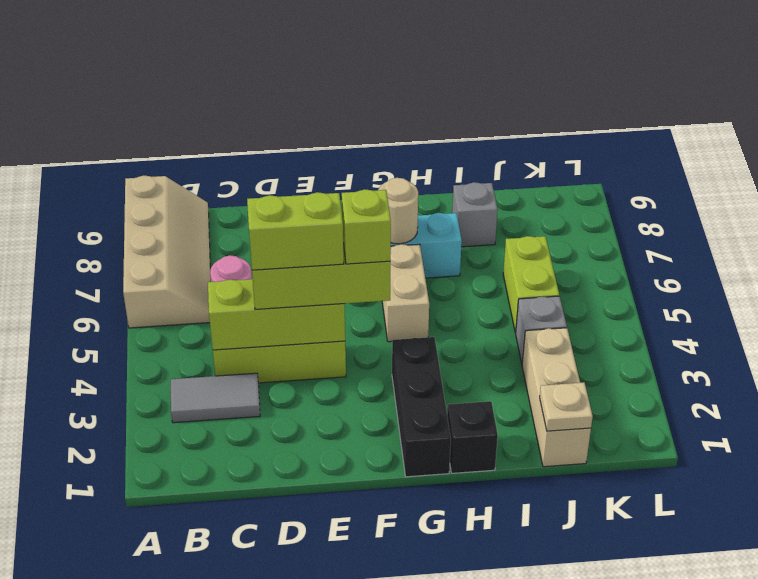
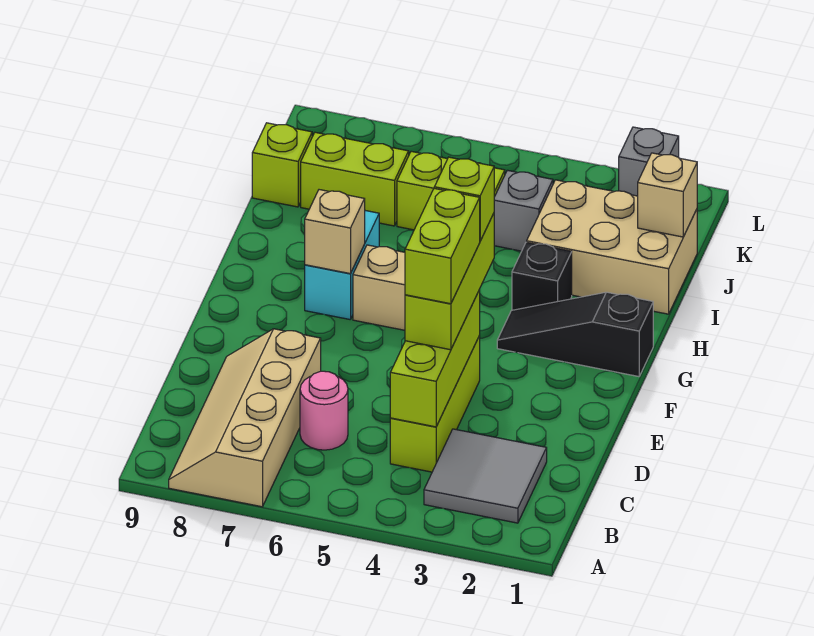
tan 2x4 slope [123,176,211,328] -> tan 2x4 slope turned to [169,329,321,507]
grey 1x2 tile [171,373,260,423] -> grey 2x2 tile [424,429,547,523]
black 1x3 brick [392,337,451,477] -> black 1x3 slope [497,292,653,377]
tan 1x1 round brick [378,178,418,244] -> tan 1x1 brick [305,190,365,274]
black 1x1 brick [447,401,498,473] -> black 1x1 brick moved to [512,242,572,310]
grey 1x1 brick [452,182,498,247] -> grey 1x1 brick moved to [619,127,679,196]
tan 1x3 brick [522,328,591,467] -> tan 2x3 brick [527,180,697,314]
tan 1x1 plate [540,382,593,431] -> tan 1x1 brick [638,153,697,237]
none -> lime 1x2 brick [301,132,409,226]
none -> lime 1x1 brick [252,123,312,207]

